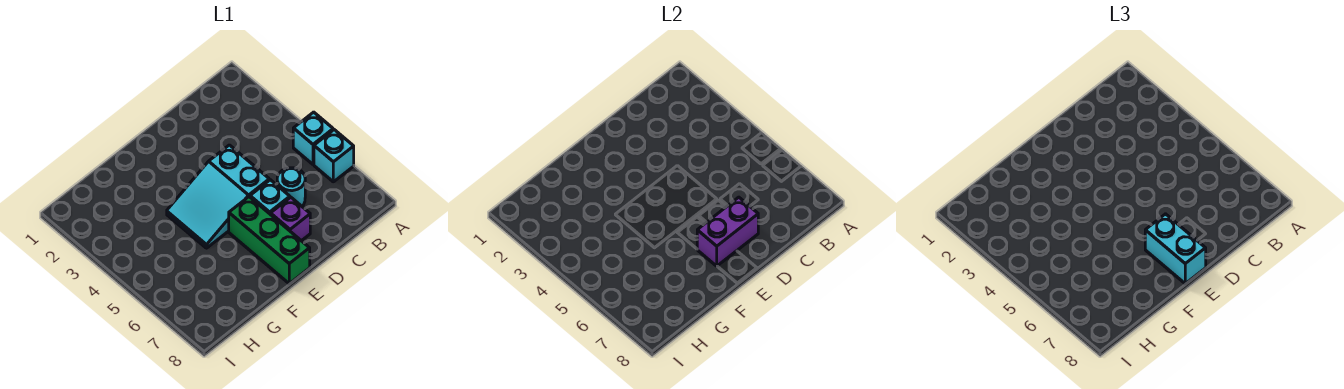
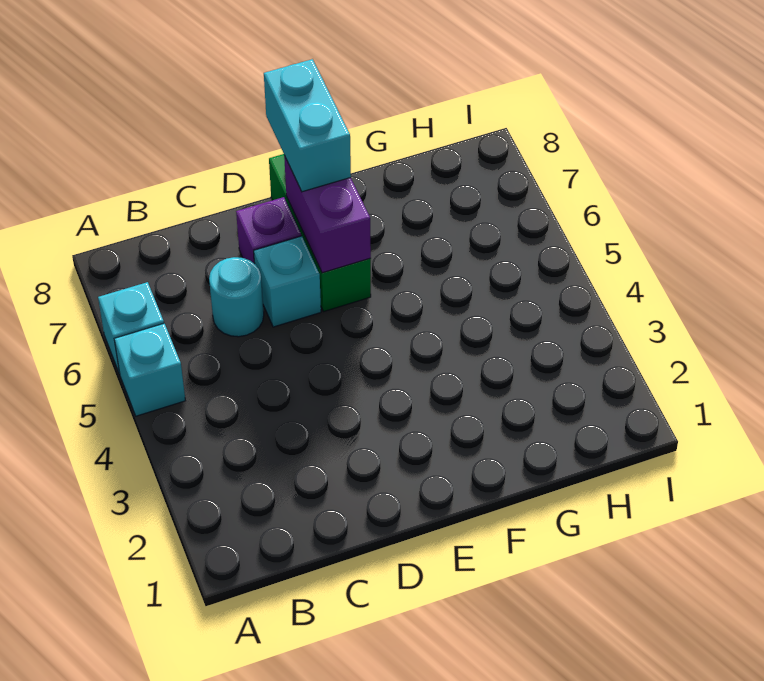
cyan 2x3 slope [167,145,269,248] -> none
purple 1x2 brick [697,197,758,266] -> purple 1x2 brick turned to [284,156,371,273]

